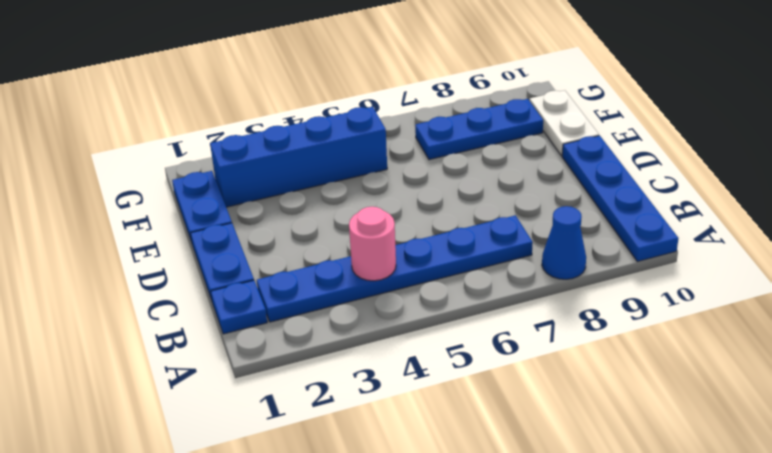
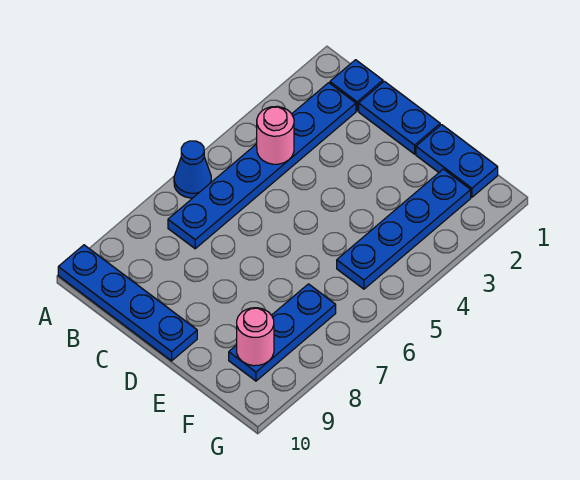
blue 1x1 cone [542,206,586,279] -> blue 1x1 cone moved to [174,141,211,198]
white 1x2 plate [530,90,599,156] -> none
blue 1x4 brick [210,107,387,207] -> blue 1x4 plate [337,169,471,289]
none -> pink 1x1 round brick [237,308,274,366]

